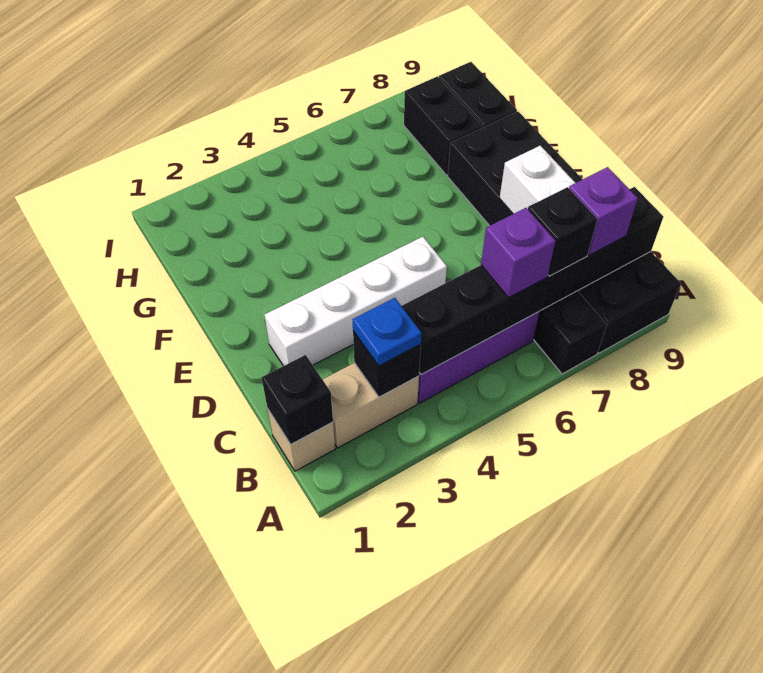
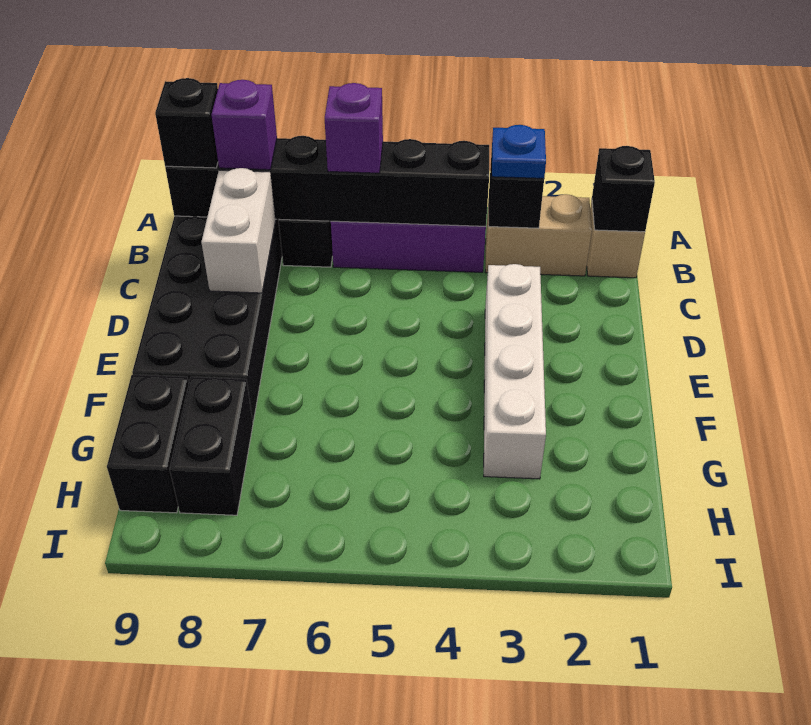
black 1x1 brick [528,187,597,276] -> black 1x1 brick moved to [155,78,218,168]
white 1x4 brick [264,237,447,366] -> white 1x4 brick turned to [484,264,546,479]

